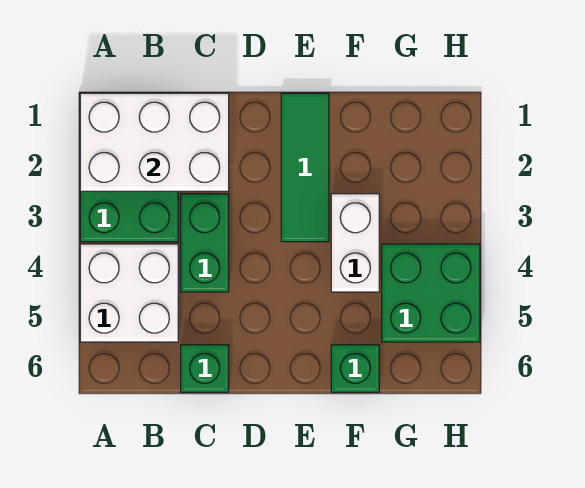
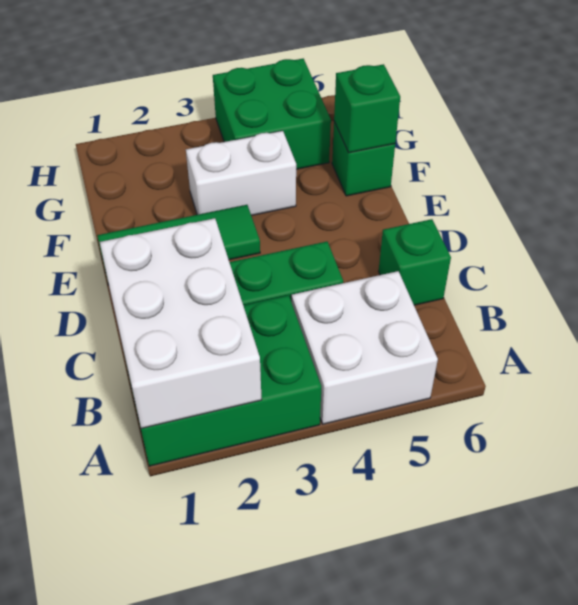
none -> green 1x1 brick [334,64,400,153]

